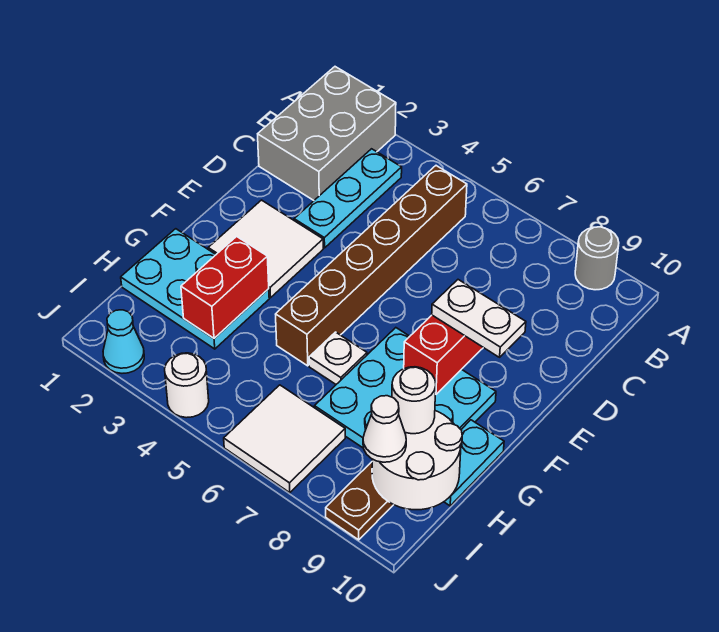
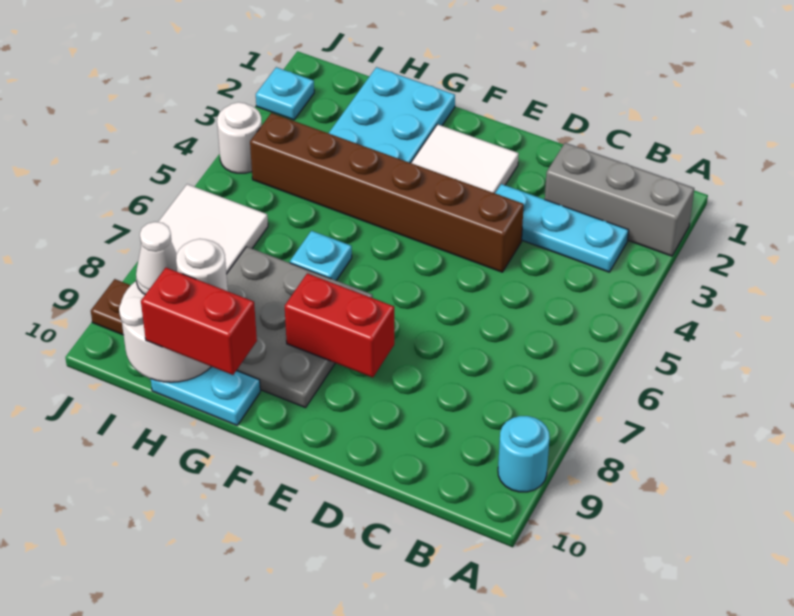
grey 2x3 brick [258,67,396,200] -> grey 1x3 brick [545,143,694,256]
grey 1x1 round brick [575,227,619,290] -> cyan 1x1 round brick [498,416,550,492]
brown 1x6 brick [276,166,467,366] -> brown 1x6 brick moved to [250,113,524,272]
white 1x2 plate [432,280,526,357] -> none
cyan 3x3 plate [314,328,496,448] -> grey 3x3 plate [226,247,373,408]
red 1x2 brick [181,237,269,338] -> red 1x2 brick moved to [141,268,257,375]
white 1x1 plate [309,332,367,384] -> cyan 1x1 plate [290,231,352,280]
cyan 1x1 cone [103,310,144,373] -> cyan 1x1 plate [256,67,314,120]

